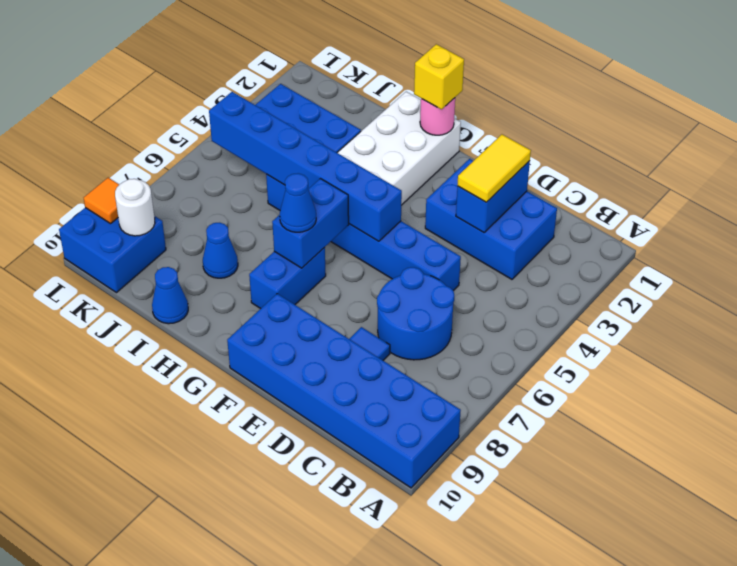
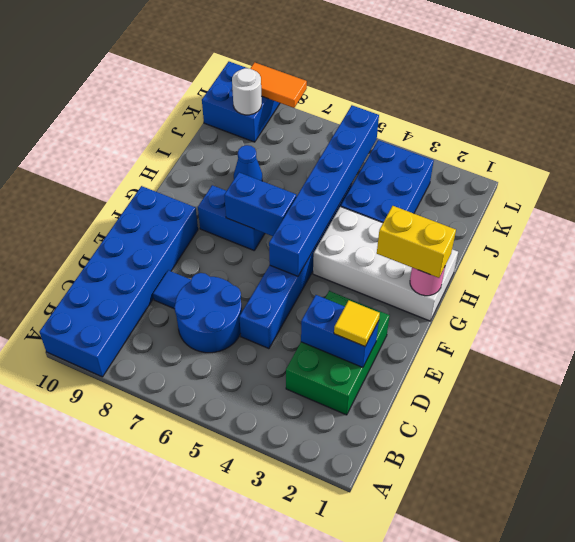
blue 2x3 brick [425,159,557,279] -> green 2x3 brick [286,291,390,415]
yellow 1x2 tile [457,134,531,202] -> yellow 1x1 tile [334,300,380,346]
yellow 1x1 brick [414,44,464,109] -> yellow 1x2 brick [377,206,456,278]
blue 1x1 cone [280,173,316,232] -> none
blue 1x1 cone [152,267,188,324] -> none
orange 1x1 tile [84,178,119,224] -> orange 1x2 tile [250,62,307,108]

